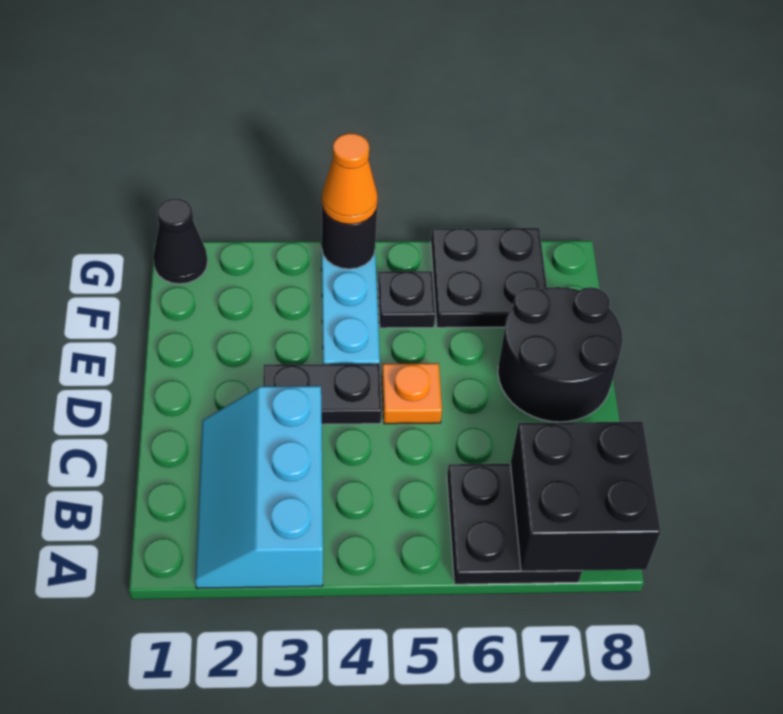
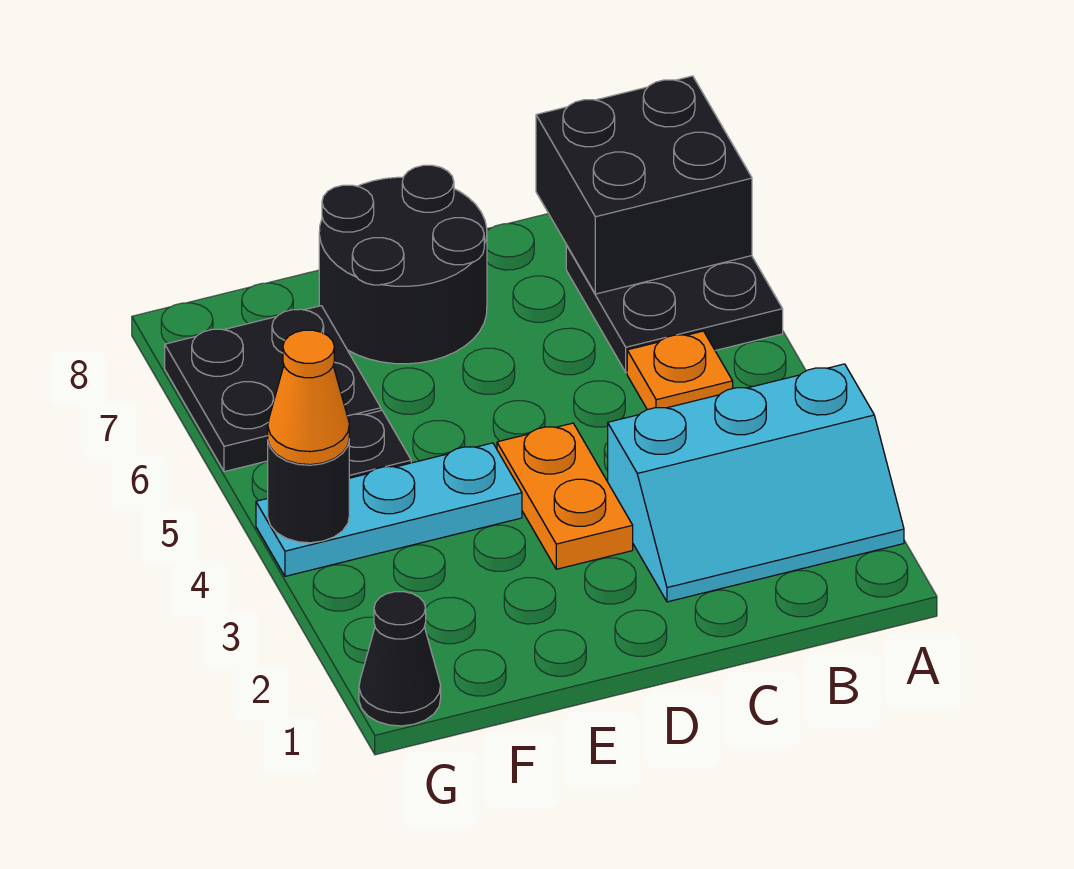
black 1x2 plate [263,364,382,424] -> orange 1x2 plate [497,423,633,569]
orange 1x1 plate [382,363,442,424] -> orange 1x1 plate moved to [627,331,733,410]

